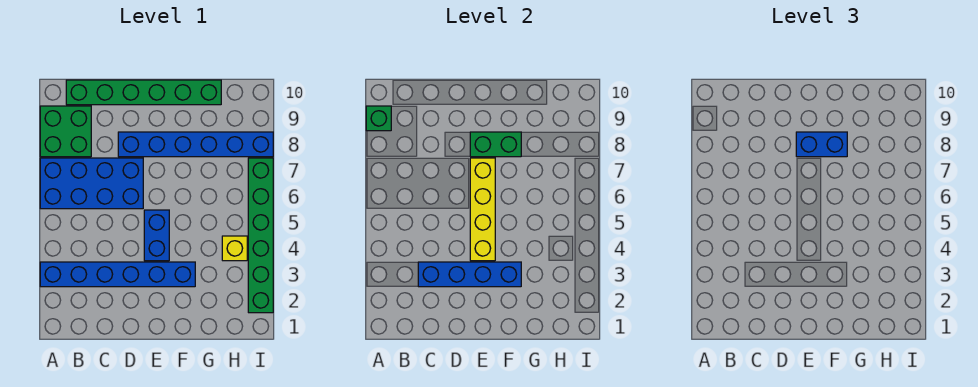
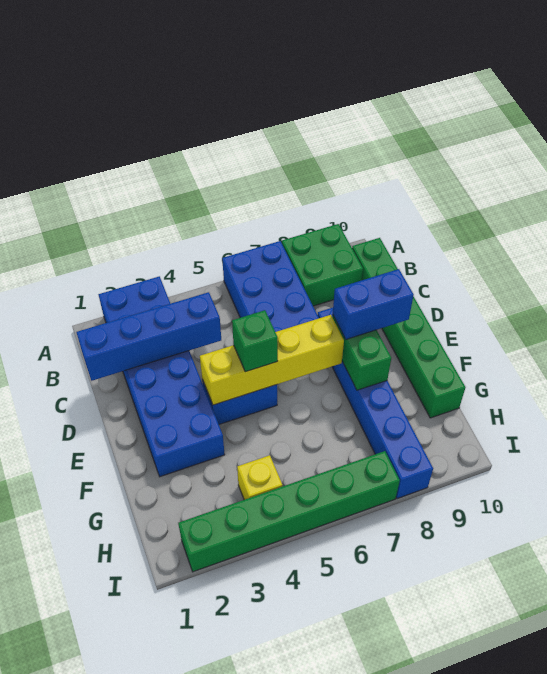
blue 1x6 brick [40,262,195,287] -> blue 2x6 brick [98,276,225,477]
green 1x1 brick [366,106,391,131] -> green 1x1 brick moved to [232,310,278,372]
blue 1x4 brick [418,262,521,287] -> blue 1x4 brick turned to [76,292,221,381]
blue 1x2 brick [796,132,847,157] -> blue 1x2 brick turned to [333,269,414,339]

